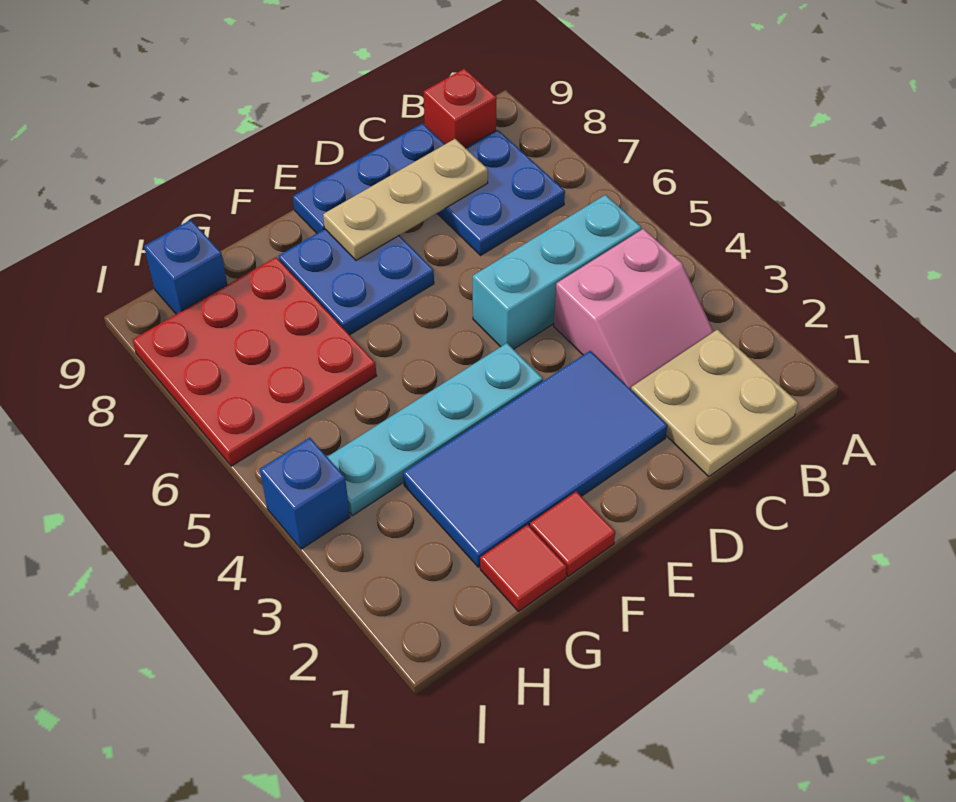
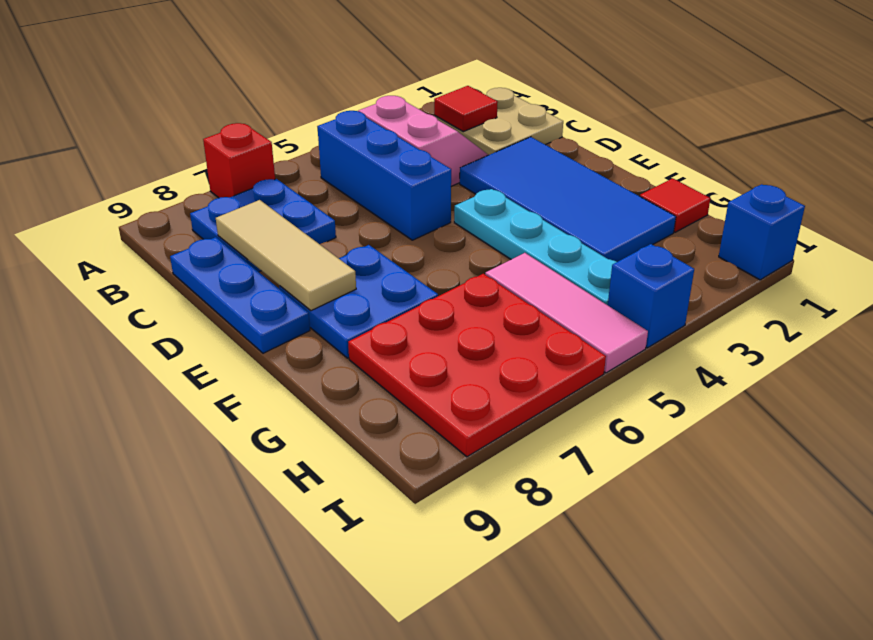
cyan 1x3 brick [473,195,642,349] -> blue 1x3 brick [317,111,451,240]
red 1x1 brick [424,69,497,148] -> red 1x1 brick moved to [203,123,275,198]
tan 1x3 plate [323,139,488,260] -> tan 1x3 tile [216,200,356,311]
red 1x1 tile [530,492,615,576] -> red 1x1 tile moved to [434,86,498,132]
none -> pink 1x3 tile [485,253,648,373]
blue 1x1 brick [144,220,227,314] -> blue 1x1 brick moved to [719,184,805,280]

